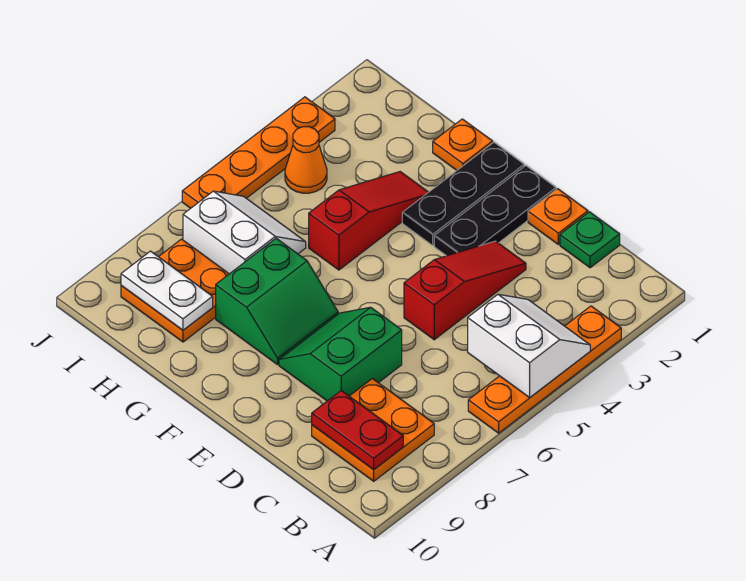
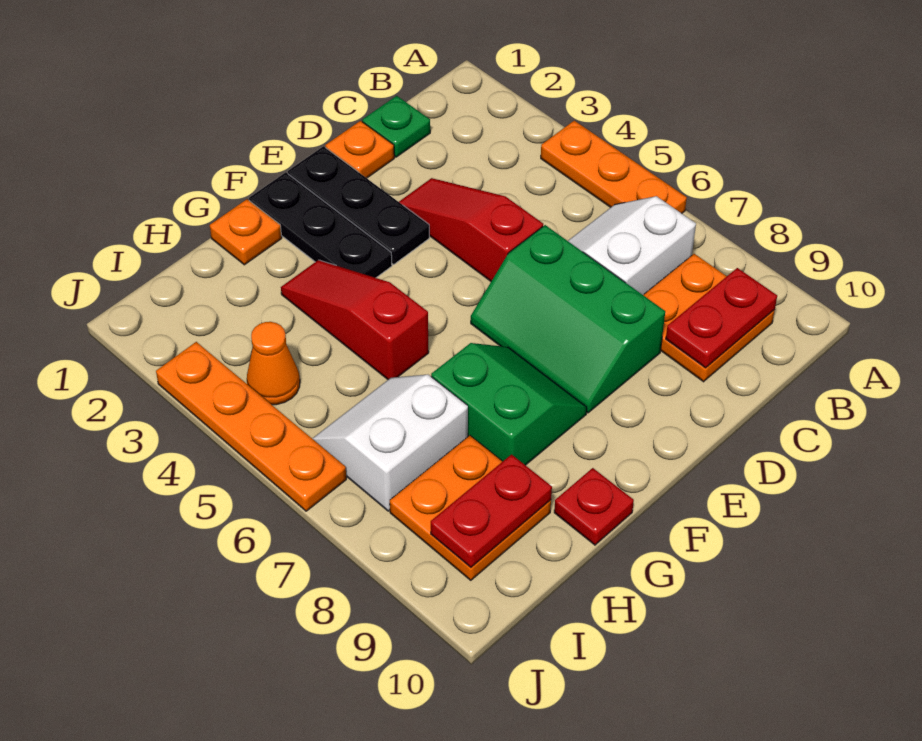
orange 1x4 plate [468,306,621,433] -> orange 1x3 plate [541,121,687,213]
white 2x2 slope [468,294,590,397] -> white 2x2 slope moved to [568,196,696,295]
green 2x2 slope [279,307,402,401] -> green 2x3 slope [471,225,665,413]
none -> red 1x1 plate [554,468,634,545]
white 1x2 plate [121,251,213,330] -> red 1x2 plate [431,454,552,567]

